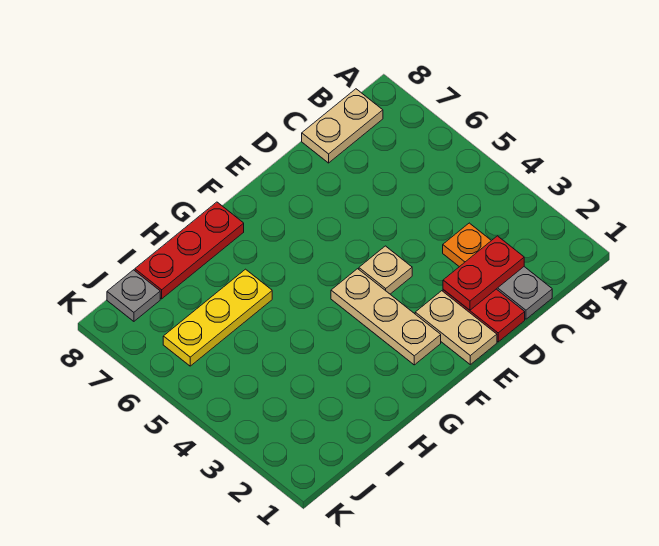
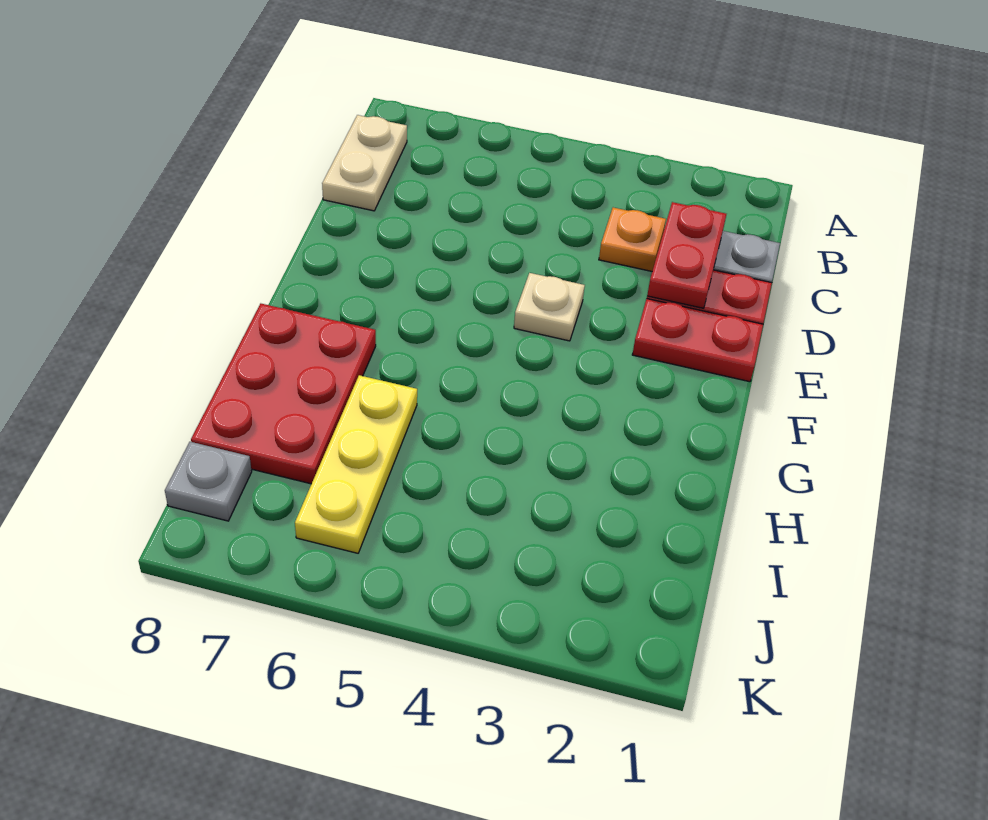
tan 1x2 plate [415,291,497,364] -> red 1x2 plate [632,299,763,382]
tan 1x3 plate [331,269,441,365] -> none
red 1x3 plate [135,202,244,299] -> red 2x3 plate [191,304,376,484]

